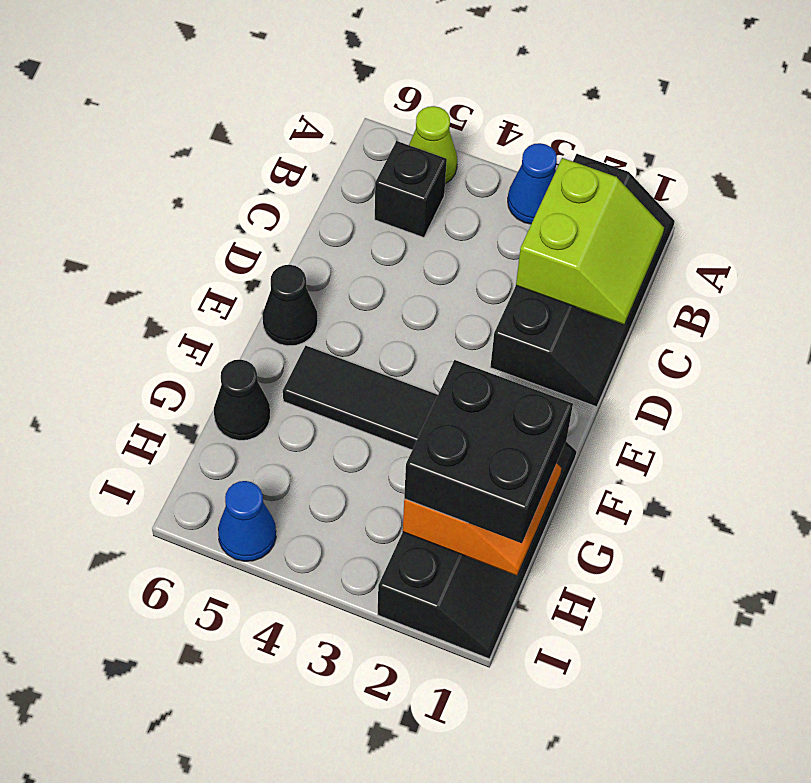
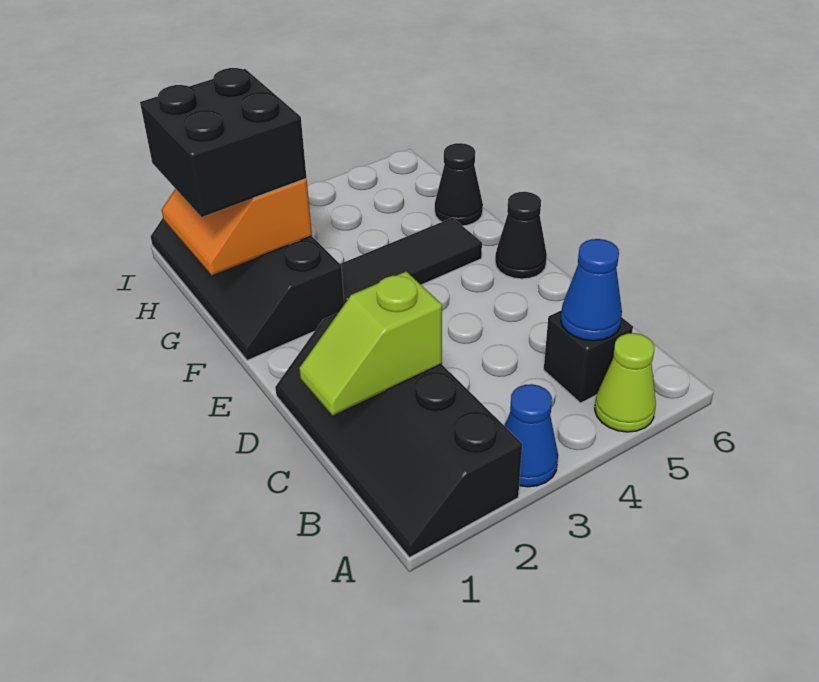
lime 2x2 slope [516,158,664,324] -> lime 1x2 slope [299,272,442,415]
blue 1x1 cone [218,481,276,561] -> blue 1x1 cone moved to [561,239,622,341]

